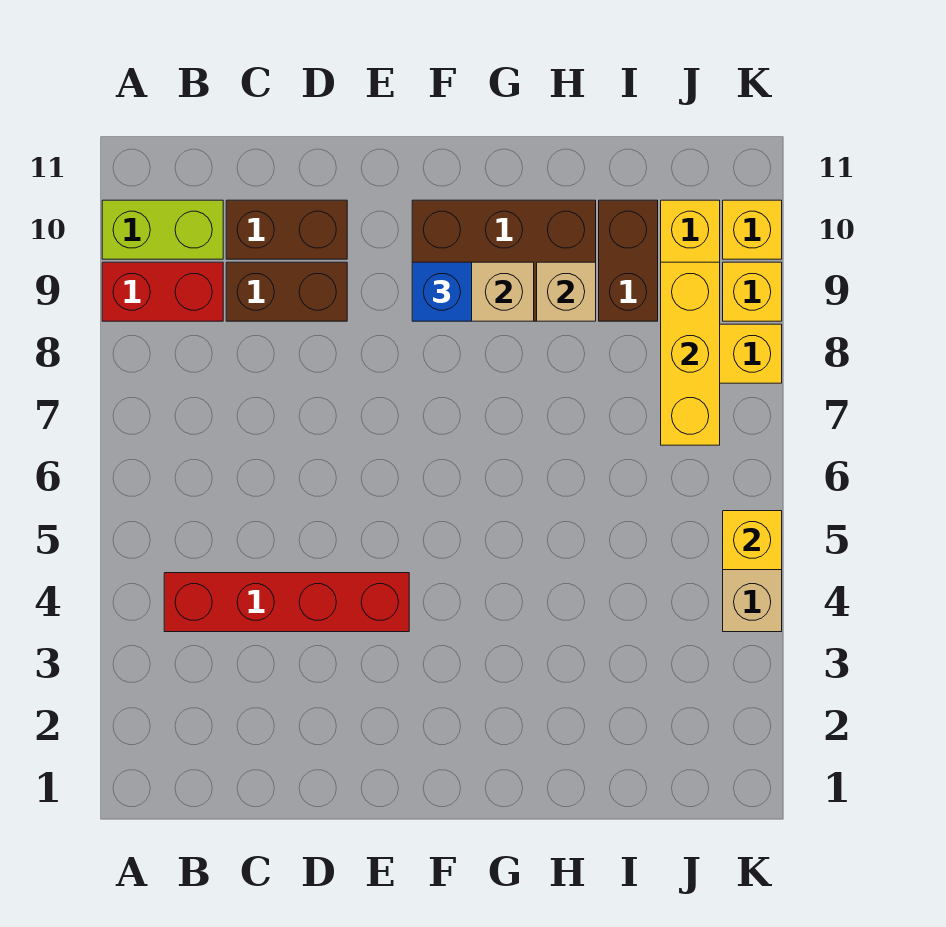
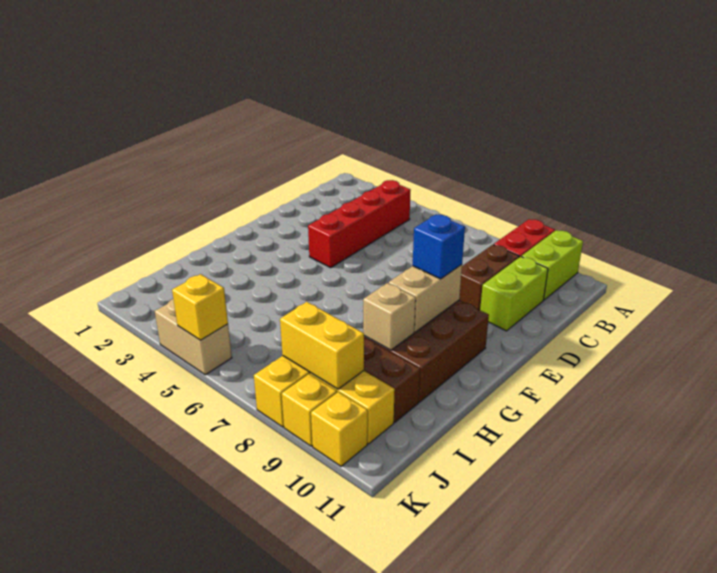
brown 1x2 brick [226,200,347,259] -> lime 1x2 brick [480,257,548,331]
yellow 1x3 brick [661,262,720,445] -> yellow 1x2 brick [280,302,364,389]

